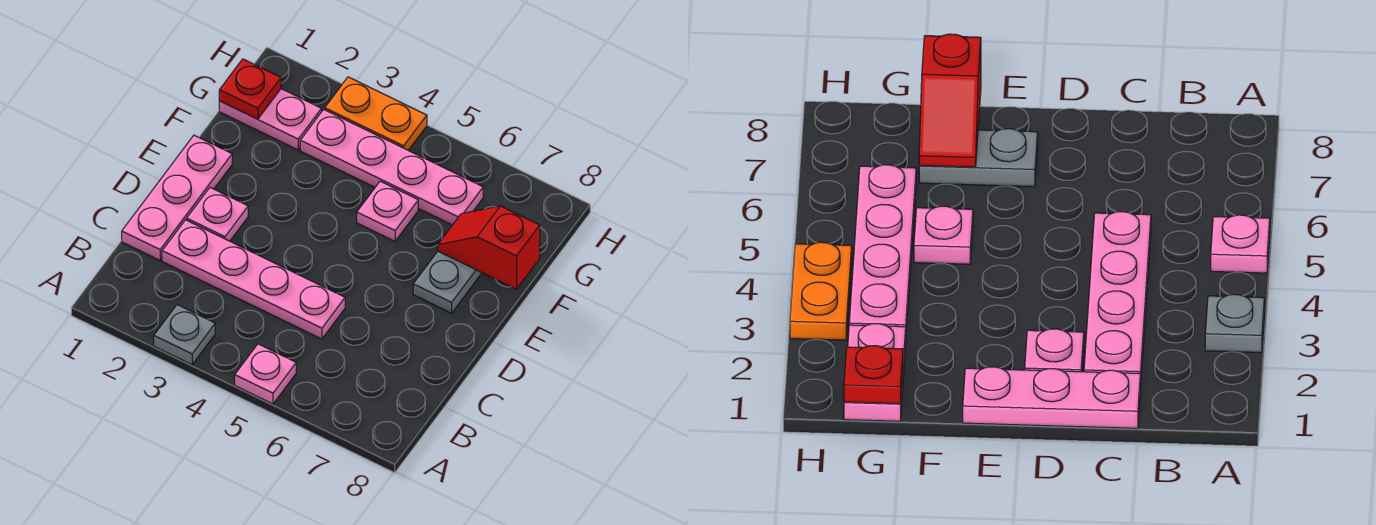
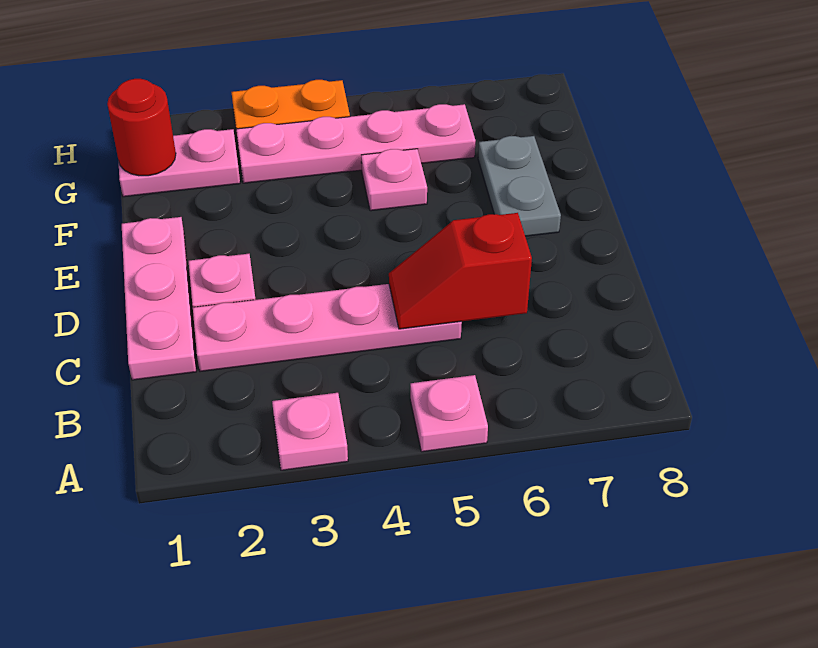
grey 1x1 plate [154,305,215,365] -> pink 1x1 plate [272,393,348,470]
red 1x2 slope [438,206,540,289] -> red 1x2 slope moved to [389,213,532,329]
red 1x1 plate [219,59,281,119] -> red 1x1 round brick [107,79,176,176]

